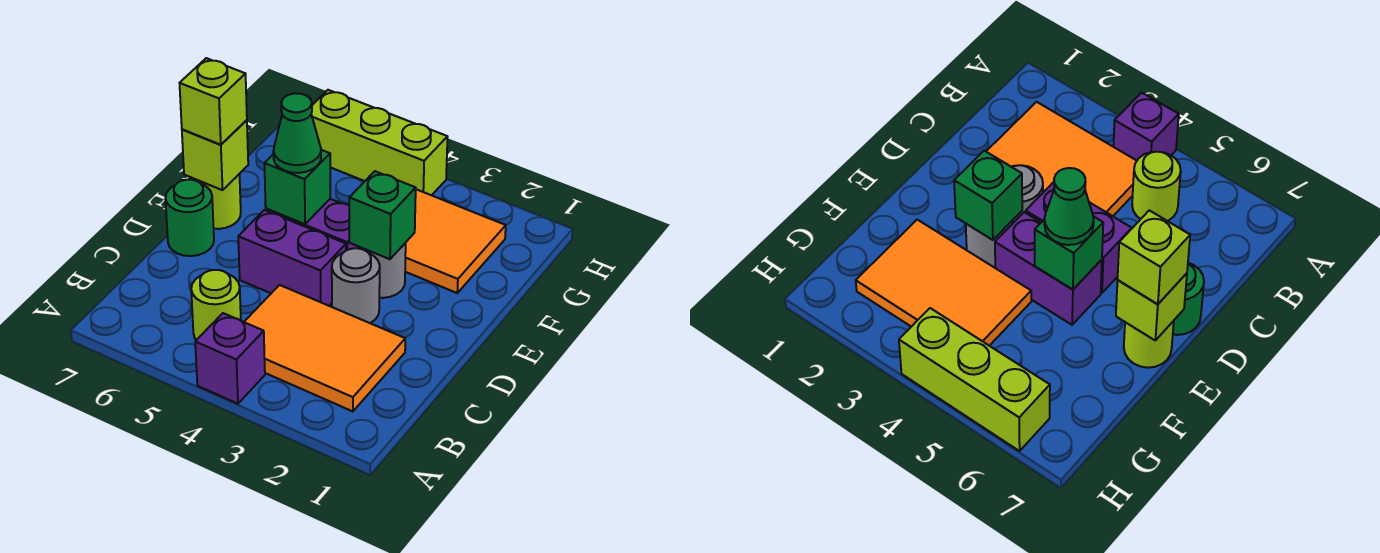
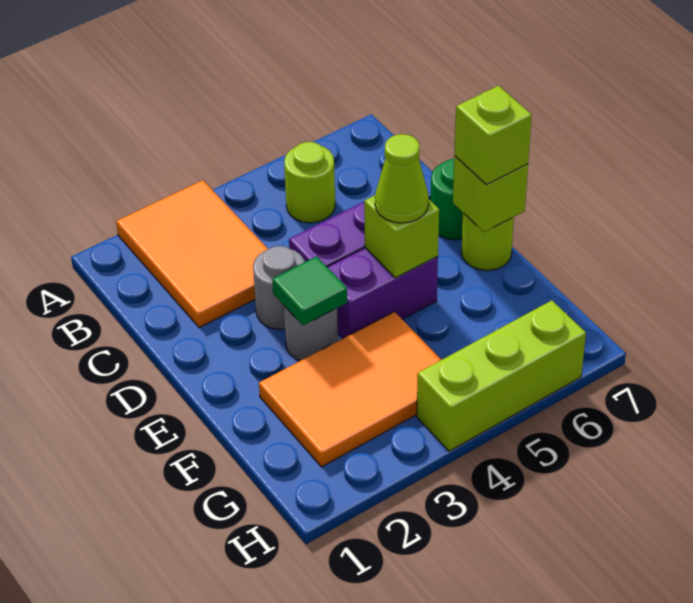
purple 1x1 brick [195,313,265,404] -> none
orange 2x3 tile [244,285,405,411] -> orange 2x3 tile turned to [116,180,268,328]
green 1x1 brick [349,171,416,259] -> green 1x1 tile [272,256,347,325]
green 1x1 brick [264,150,330,224] -> lime 1x1 brick [364,195,439,278]
green 1x1 cone [273,93,321,173] -> lime 1x1 cone [375,134,429,223]

